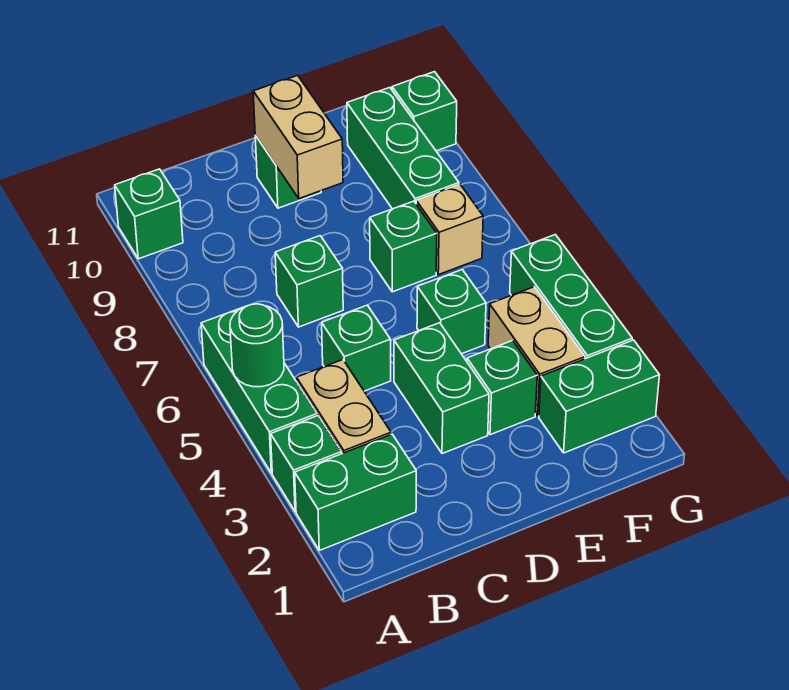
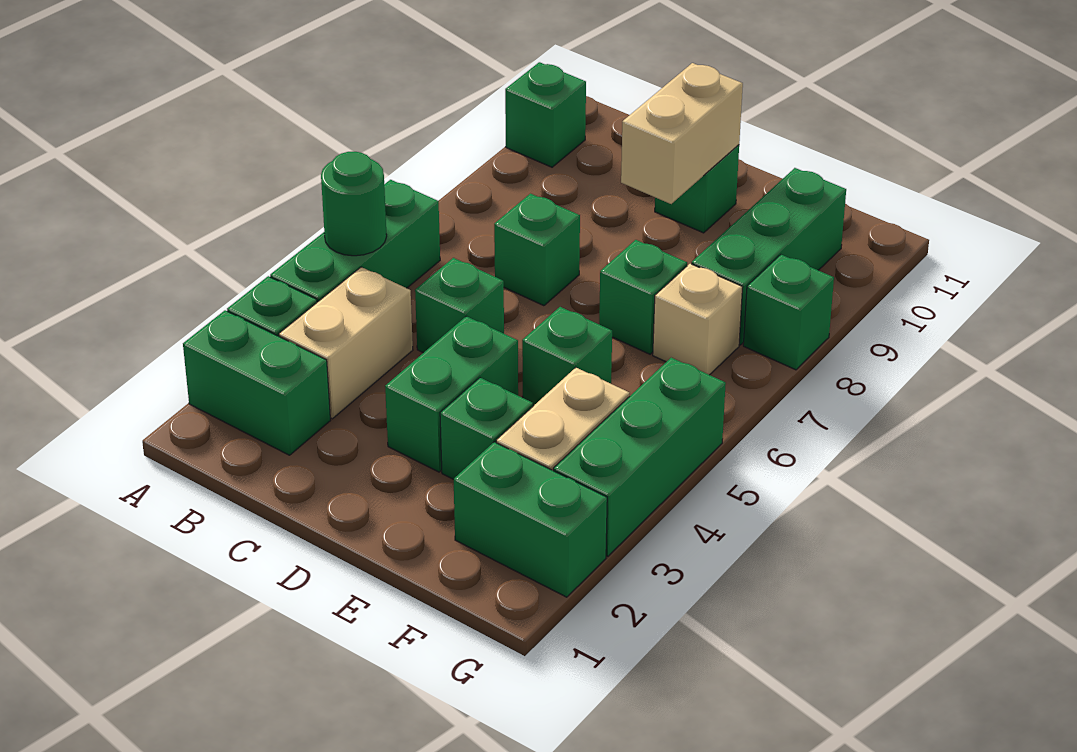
green 1x1 brick [392,72,457,151] -> green 1x1 brick moved to [743,255,834,370]

